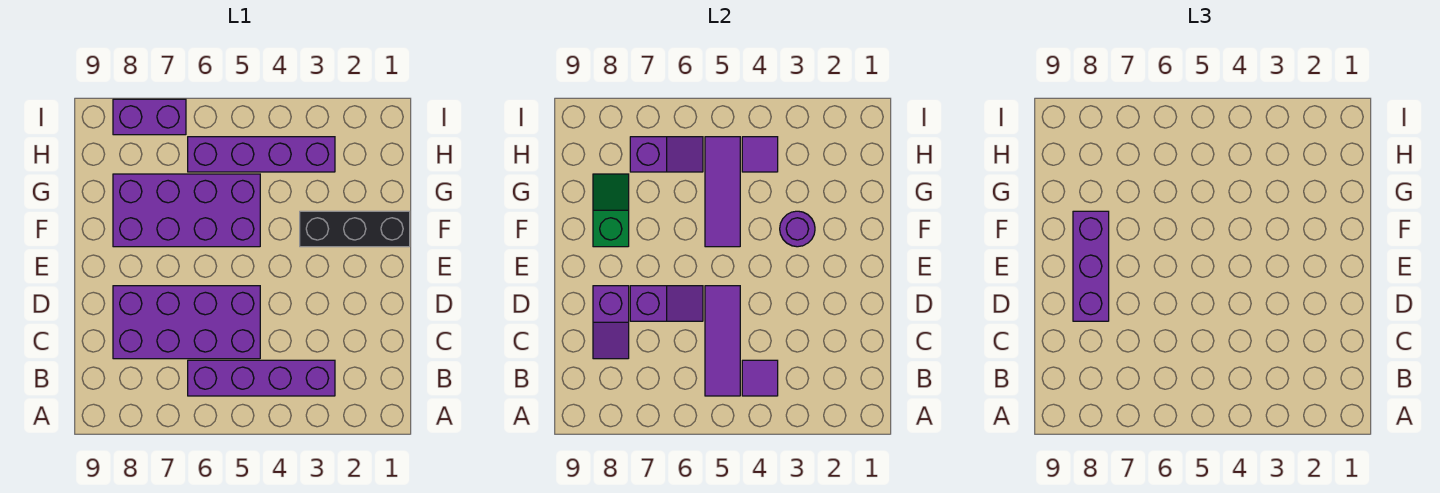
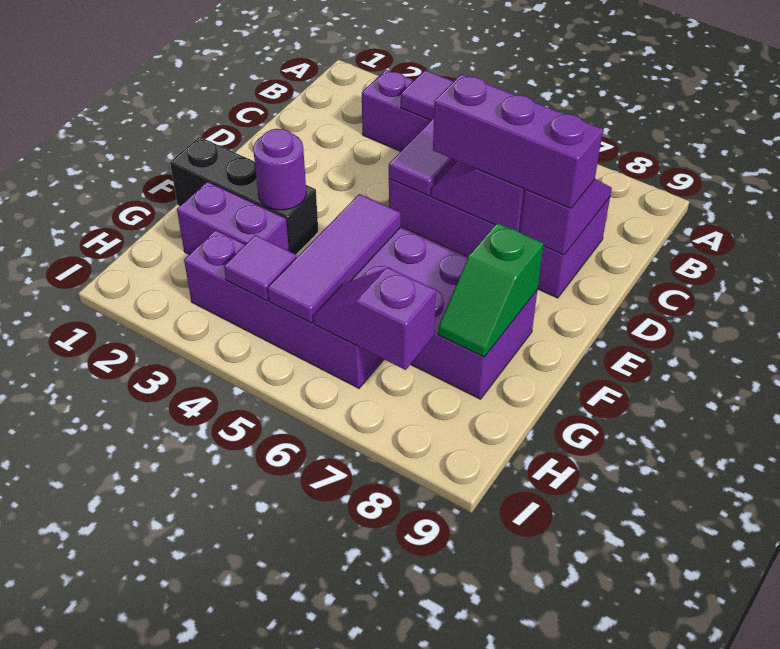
purple 1x3 brick [1073,211,1109,321] -> purple 1x3 brick turned to [433,74,603,208]
purple 1x2 brick [113,99,186,135] -> purple 1x2 brick moved to [177,182,289,255]

